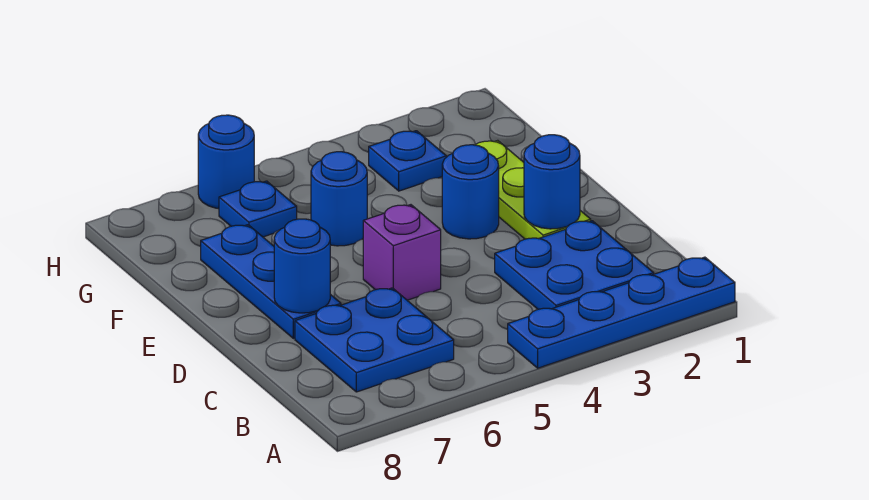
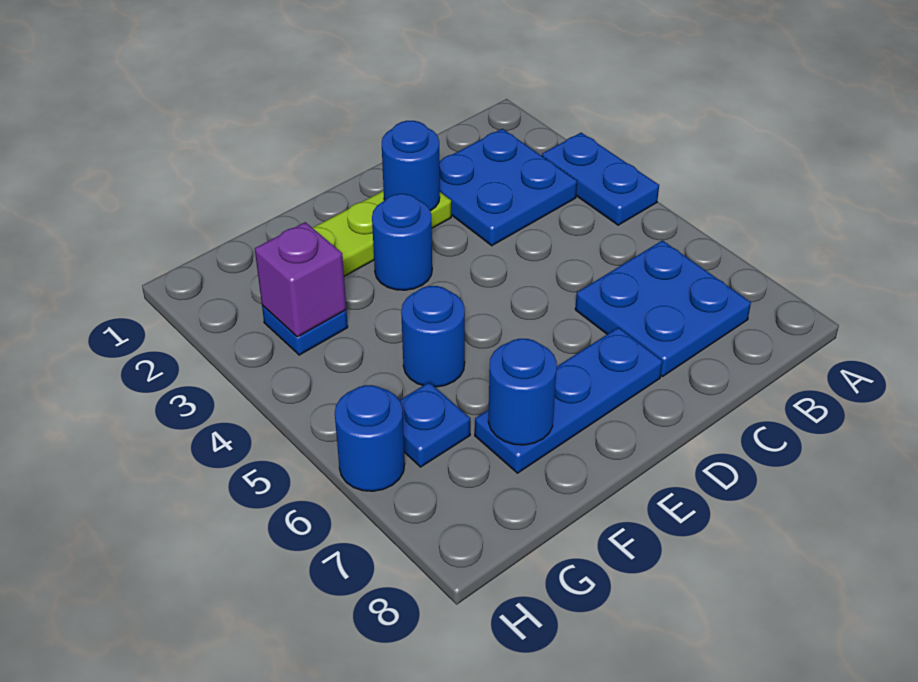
blue 1x4 plate [508,257,735,368] -> blue 1x2 plate [542,133,659,225]
purple 1x1 brick [363,205,441,300] -> purple 1x1 brick moved to [255,222,346,337]
blue 1x1 round brick [274,219,330,313] -> blue 1x1 round brick moved to [488,339,557,445]

